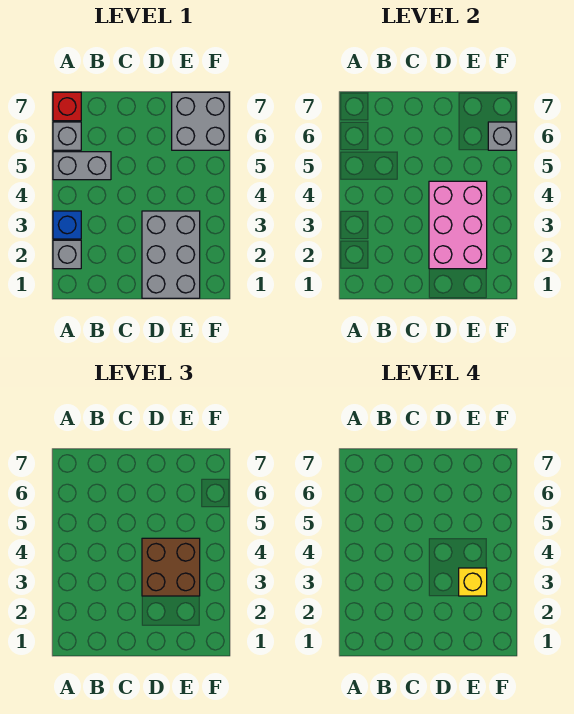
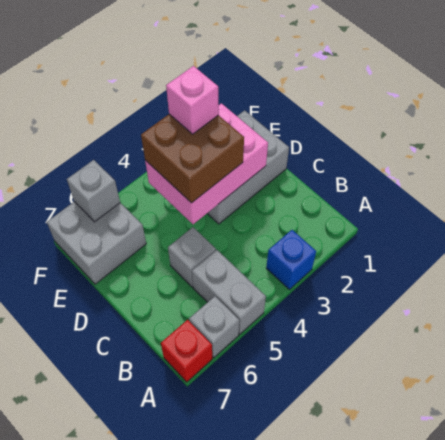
grey 1x1 brick [53,240,81,269] -> grey 1x1 brick moved to [168,227,216,287]
yellow 1x1 brick [459,568,487,596] -> pink 1x1 brick [166,66,219,134]

